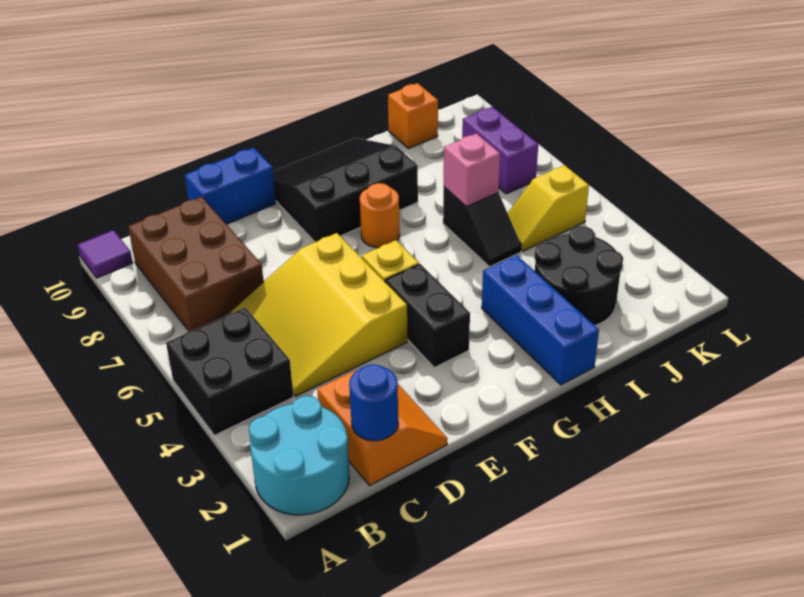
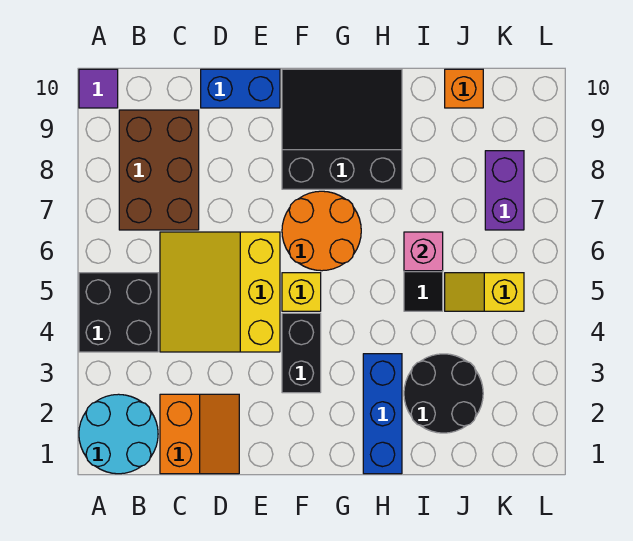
blue 1x1 round brick [349,364,398,441] -> none
orange 1x1 round brick [360,183,400,248] -> orange 2x2 round brick [282,191,361,271]

